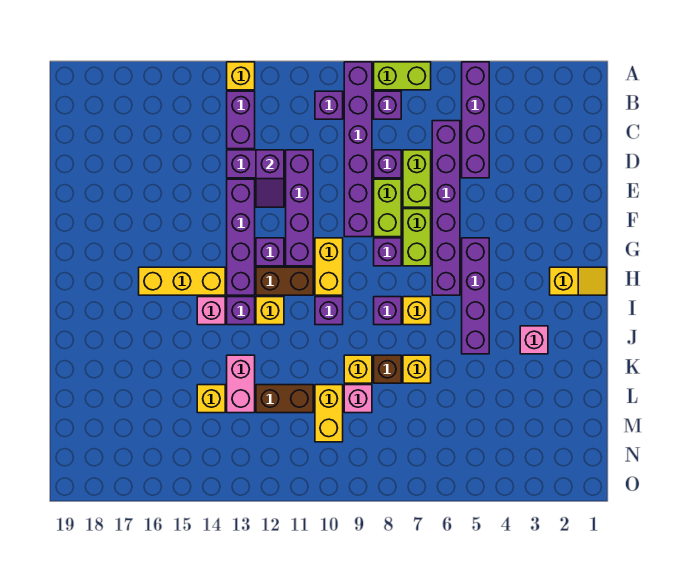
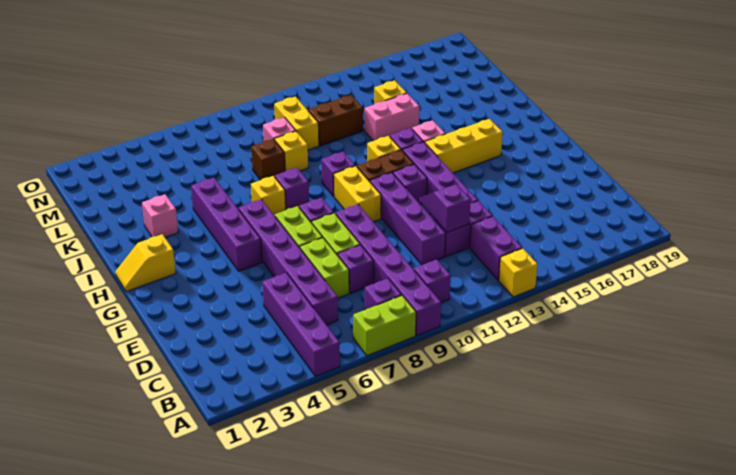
yellow 1x1 brick [403,355,431,383] -> none
pink 1x2 brick [227,355,255,413] -> pink 1x2 brick turned to [365,94,419,141]

